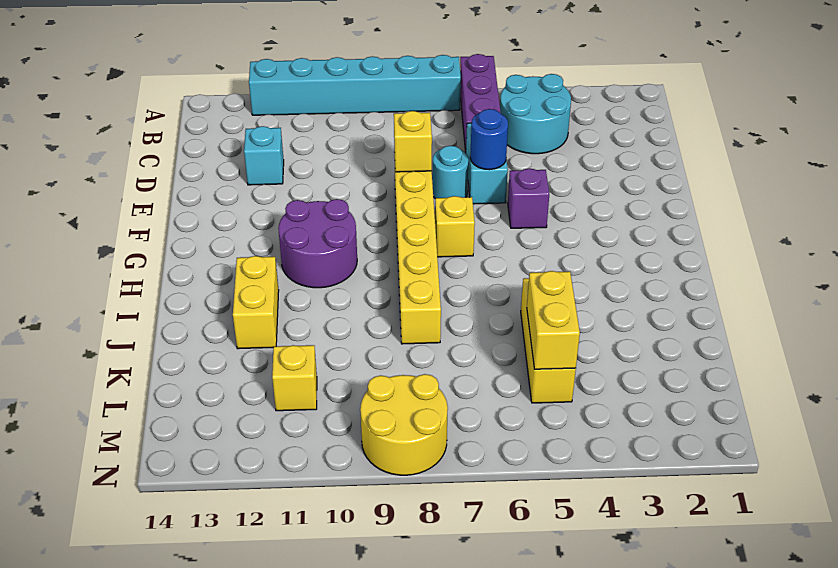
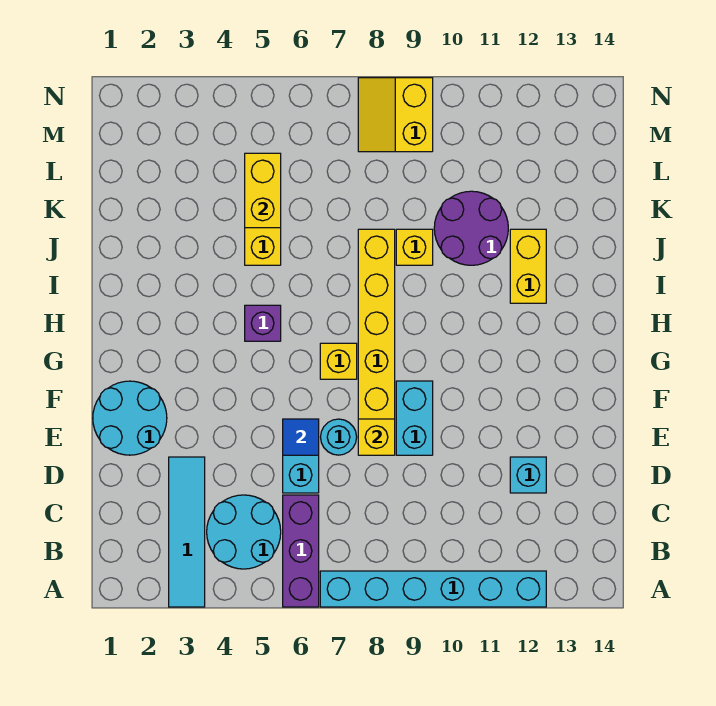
none -> cyan 1x4 tile [169,457,205,607]
none -> cyan 2x2 round brick [93,381,167,455]
blue 1x1 round brick [470,109,508,170] -> blue 1x1 tile [283,419,319,455]
none -> cyan 1x2 brick [396,381,433,455]
purple 1x1 brick [508,168,549,228] -> purple 1x1 brick moved to [245,305,281,341]
purple 2x2 round brick [278,199,357,288] -> purple 2x2 round brick moved to [434,191,508,265]
yellow 1x1 brick [272,345,317,411] -> yellow 1x1 brick moved to [396,229,433,265]
yellow 2x2 round brick [360,374,448,475] -> yellow 2x2 slope [358,78,433,152]

